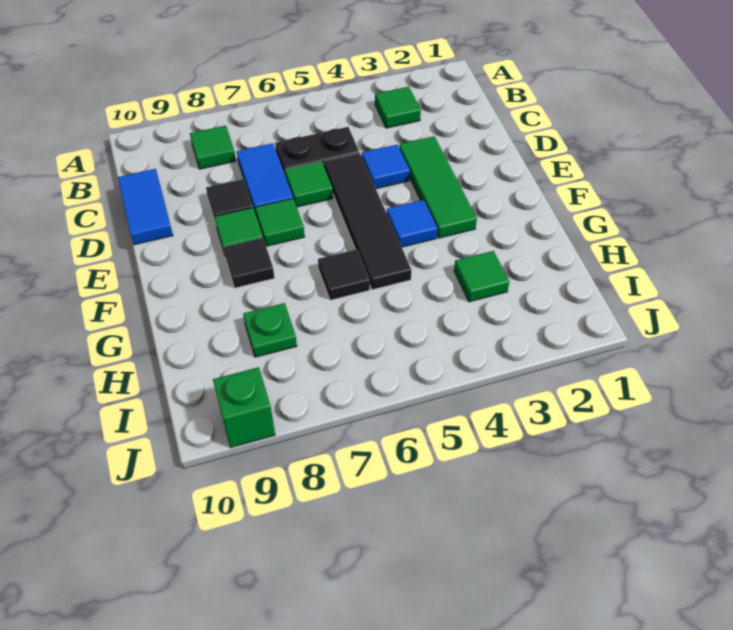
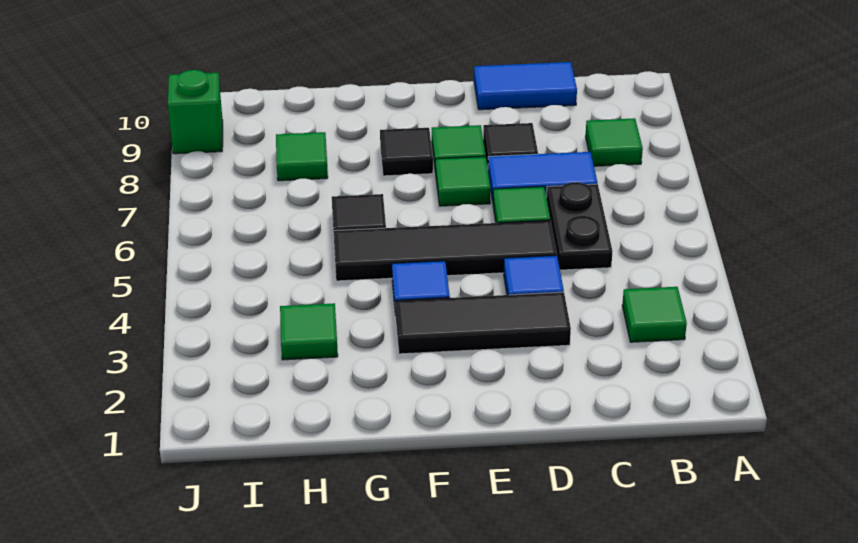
green 1x3 tile [399,136,477,238] -> black 1x3 tile [395,292,571,354]
green 1x1 plate [243,303,297,357] -> green 1x1 tile [276,132,328,181]

